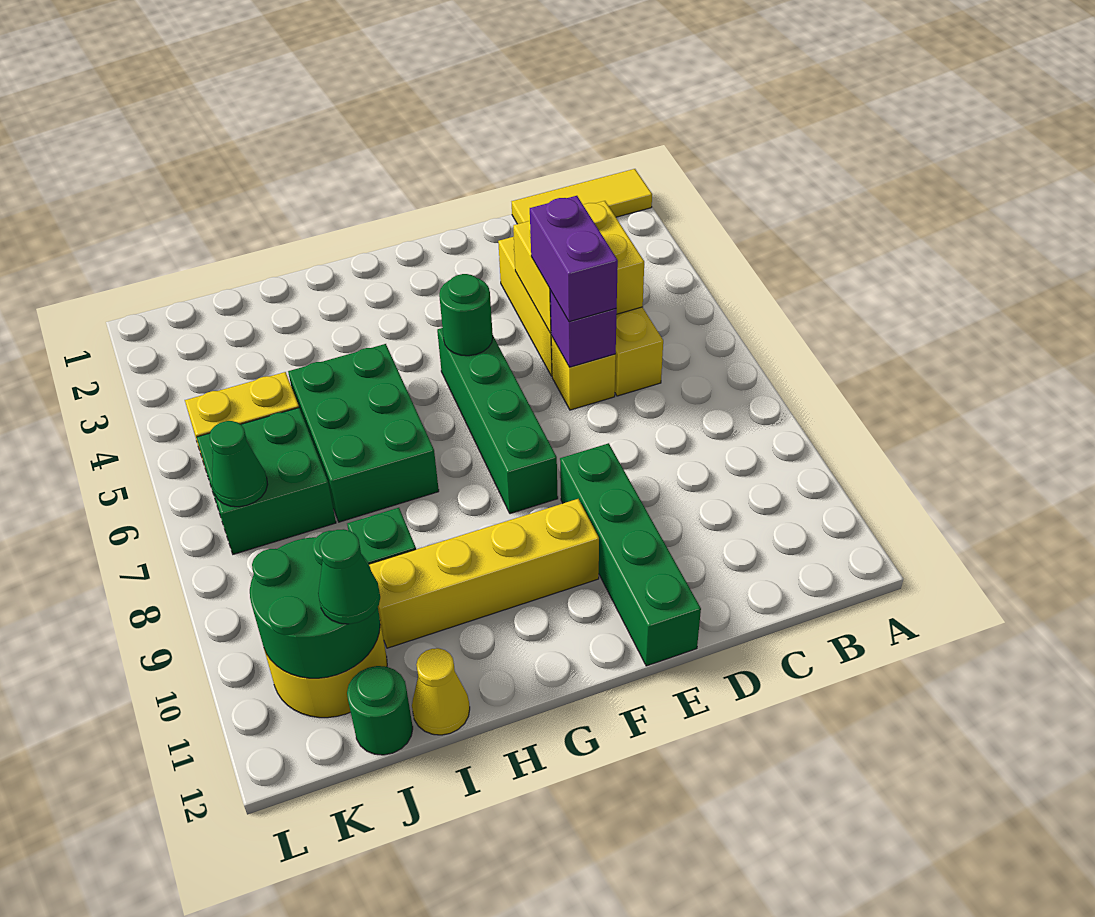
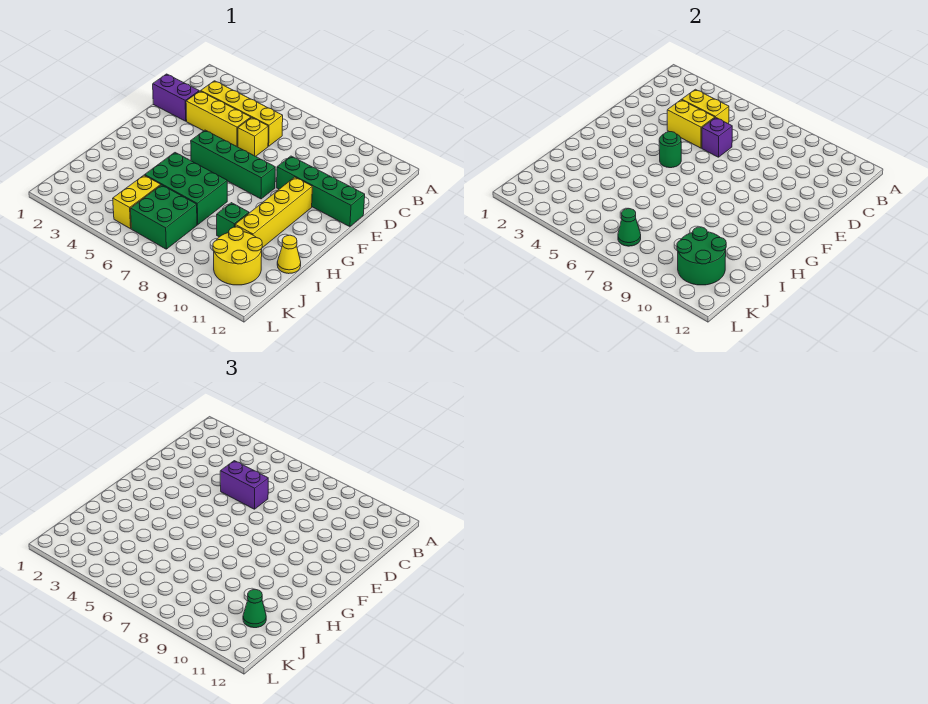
yellow 1x3 tile [512,169,652,224] -> none
none -> purple 1x2 brick [153,74,199,121]
green 1x1 round brick [347,666,413,755] -> none

